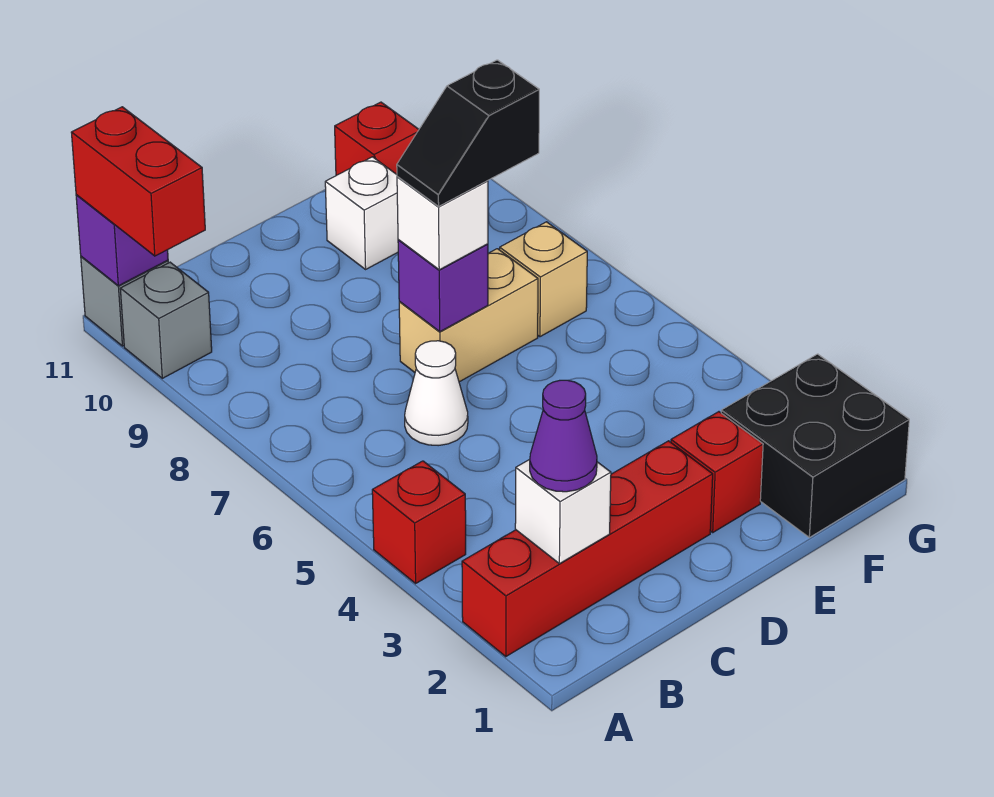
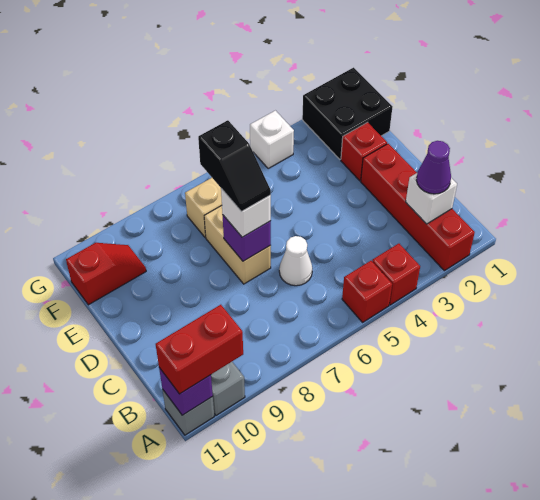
none -> red 1x1 brick [342,261,392,322]
white 1x1 brick [325,157,398,269] -> white 1x1 brick moved to [250,111,294,169]

